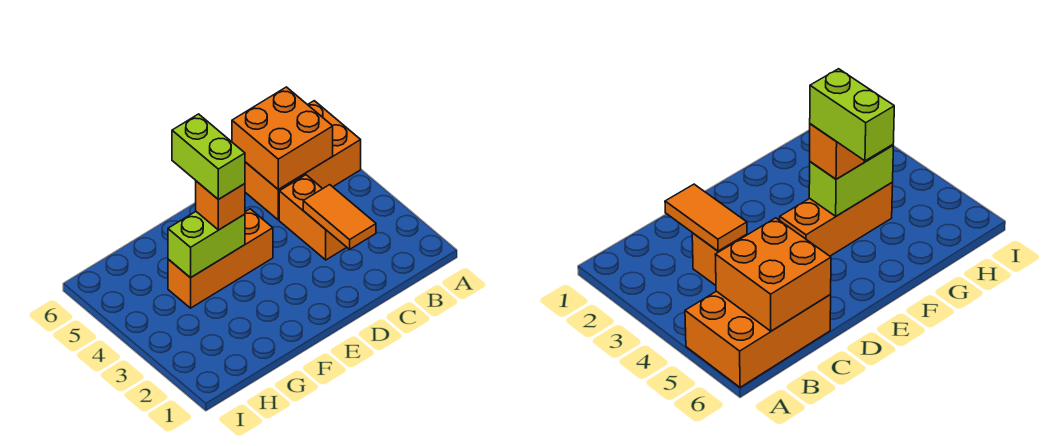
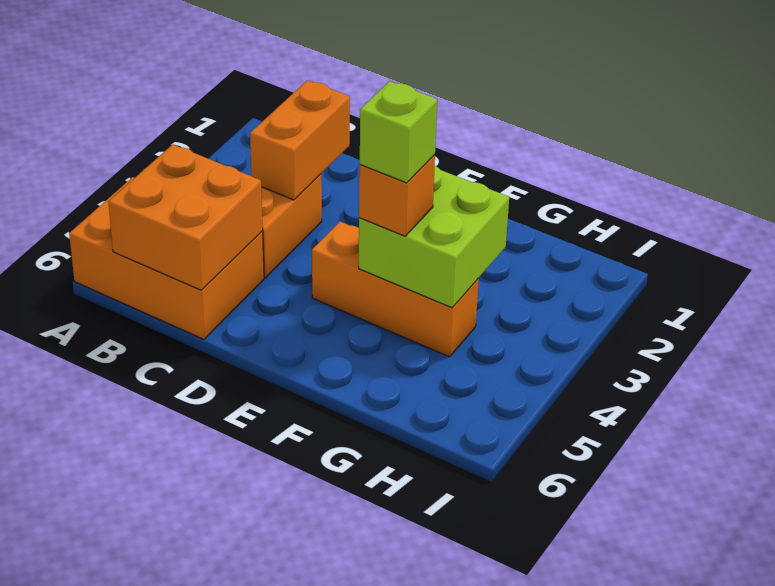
orange 1x2 tile [303,185,376,250] -> orange 1x2 brick [250,80,350,200]
lime 1x2 brick [168,212,245,278] -> lime 2x2 brick [359,166,509,308]
lime 1x2 brick [172,114,245,199] -> lime 1x1 brick [360,81,437,183]

